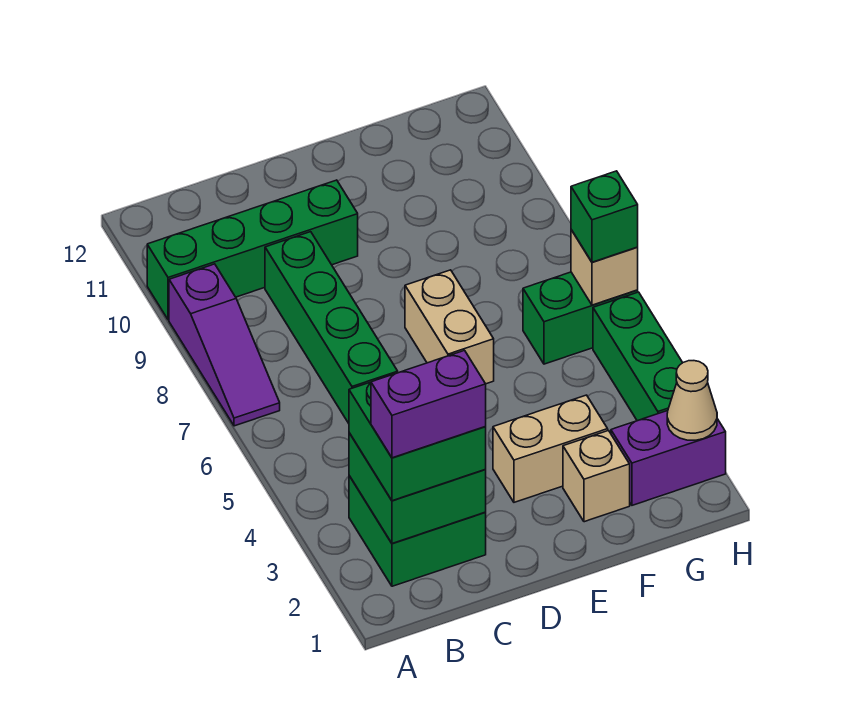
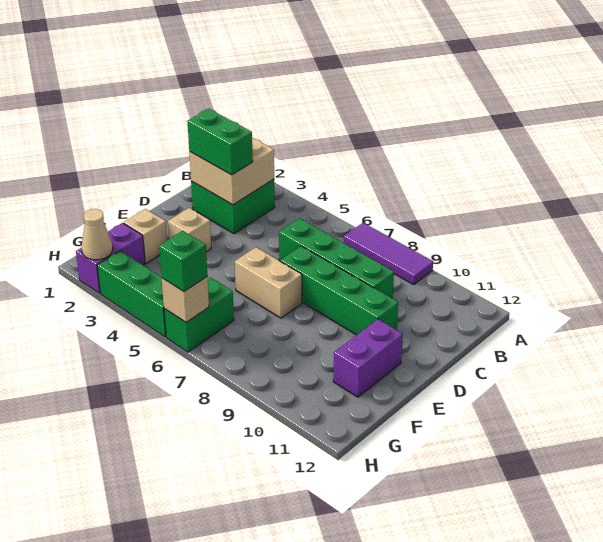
purple 1x3 slope [169,264,280,426] -> purple 1x3 tile [344,223,433,284]
green 1x4 brick [147,180,358,320] -> green 1x4 brick turned to [280,246,398,335]
green 2x2 brick [349,433,486,544] -> tan 2x2 brick [189,138,274,205]
green 2x2 brick [349,382,486,501] -> green 1x2 brick [187,109,253,175]
purple 1x2 brick [371,350,486,458] -> purple 1x2 brick moved to [333,319,403,397]
tan 1x2 brick [493,395,608,502] -> tan 1x1 brick [168,208,211,252]

